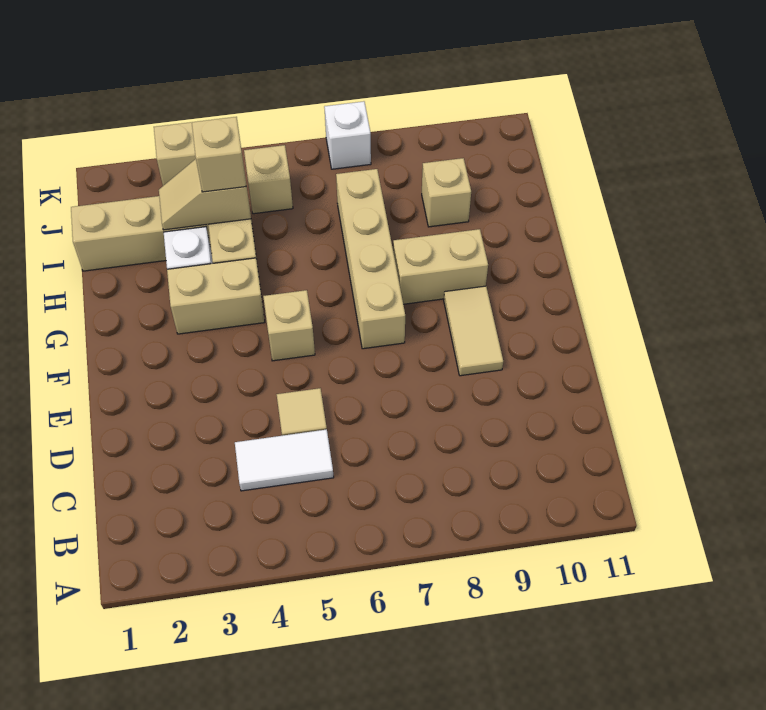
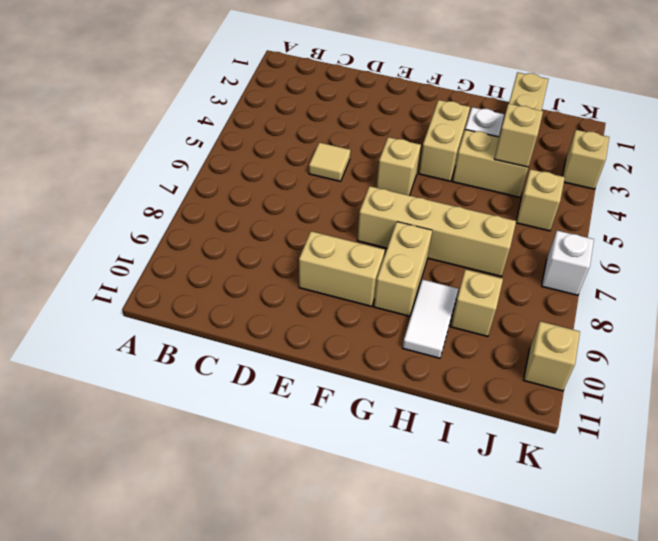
white 1x2 tile [235,429,334,491] -> white 1x2 tile moved to [403,279,458,358]
tan 1x2 tile [444,286,503,376] -> tan 1x2 brick [299,231,385,307]
tan 1x1 brick [192,117,246,192] -> tan 1x1 brick moved to [524,321,580,391]

